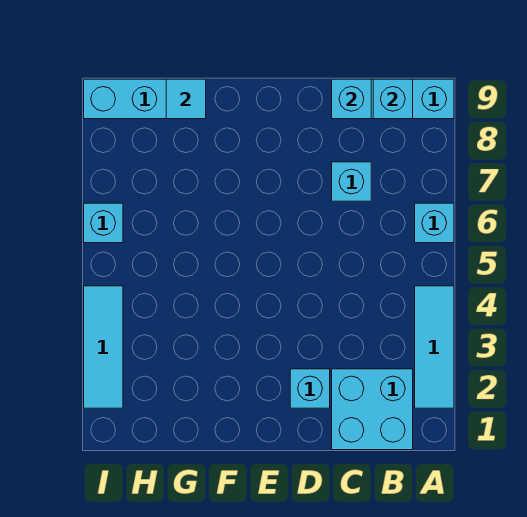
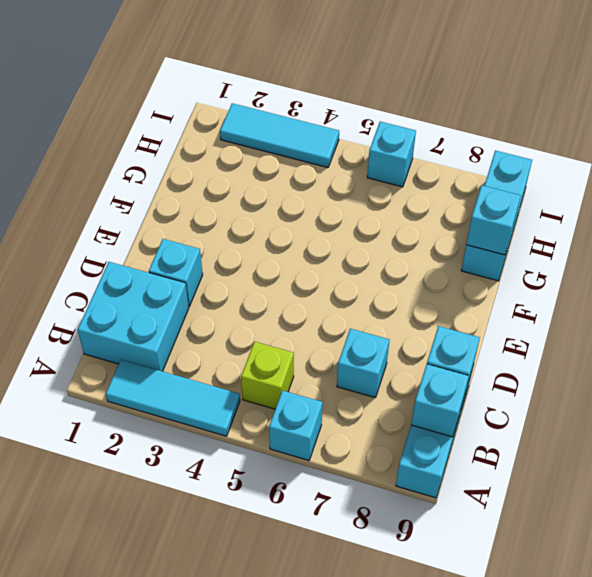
none -> lime 1x1 brick [241,342,294,409]
cyan 1x1 tile [166,79,206,119] -> cyan 1x1 brick [466,185,521,255]

